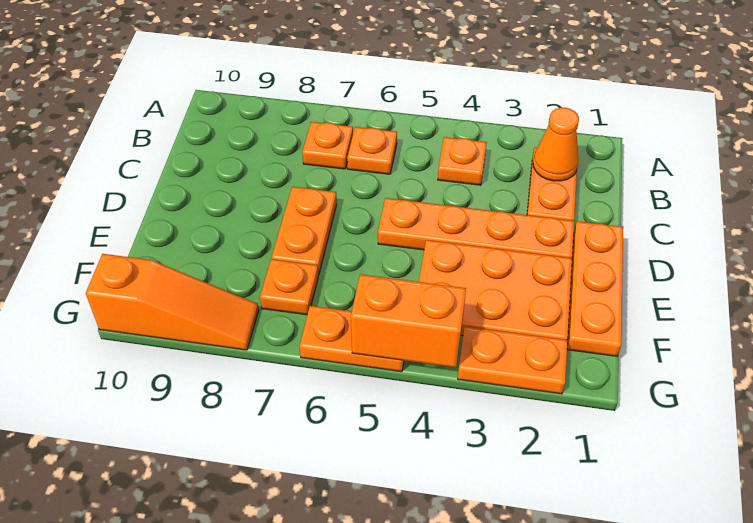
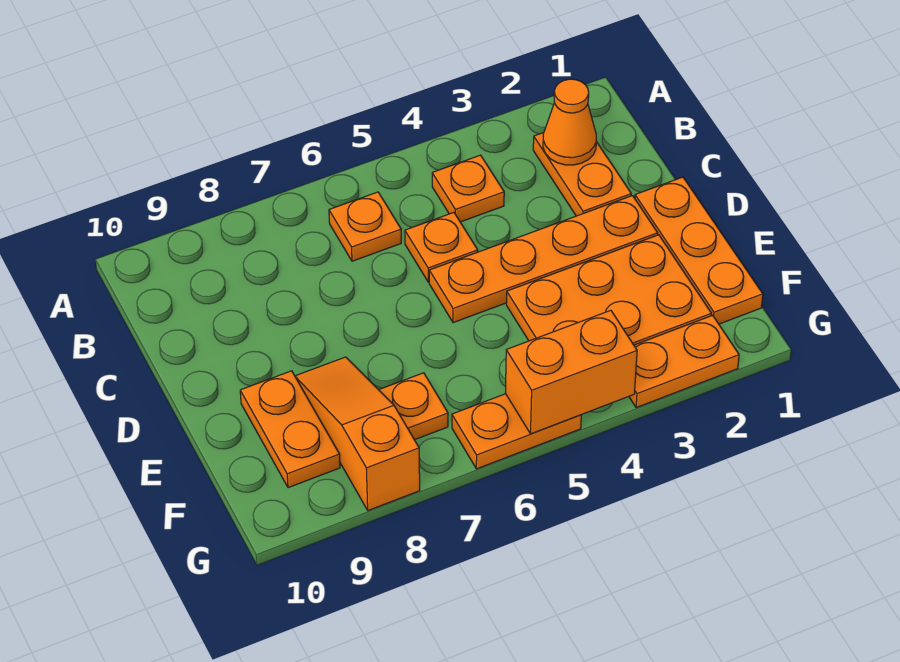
orange 1x1 plate [302,122,353,169] -> orange 1x1 plate moved to [405,212,478,282]
orange 1x2 plate [272,187,337,275] -> orange 1x2 plate moved to [240,371,340,488]
orange 1x3 slope [86,254,259,350] -> orange 1x3 slope turned to [295,357,420,510]

